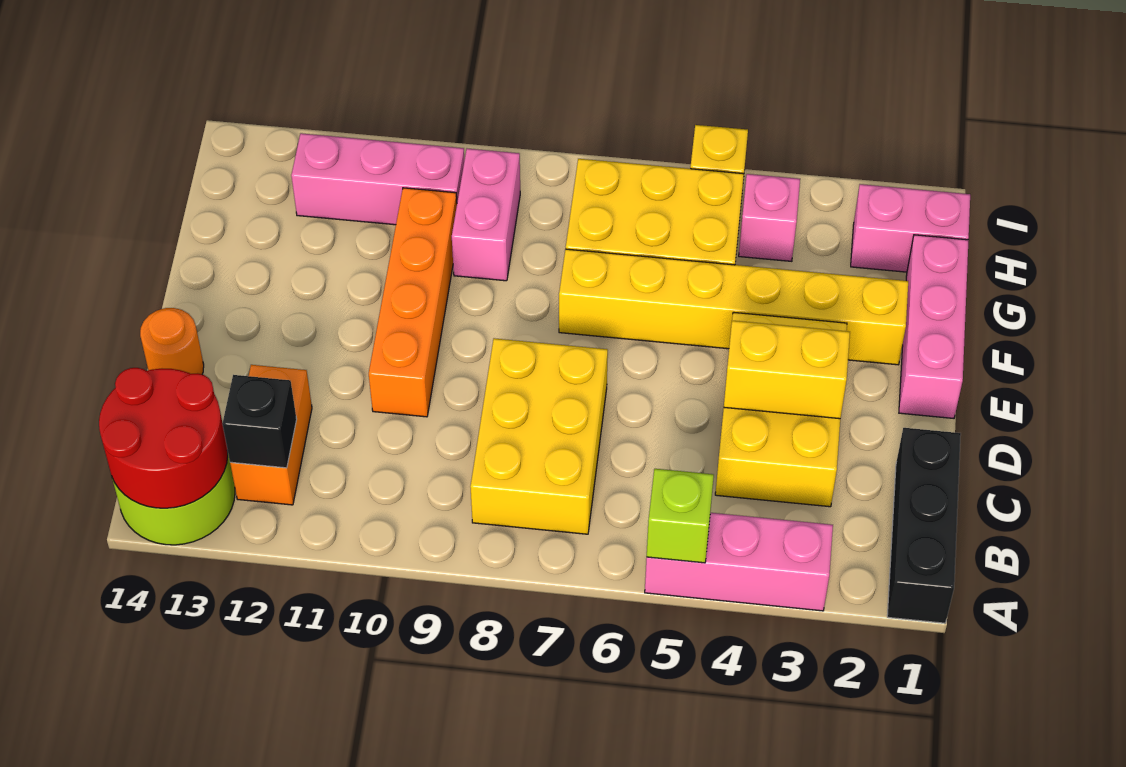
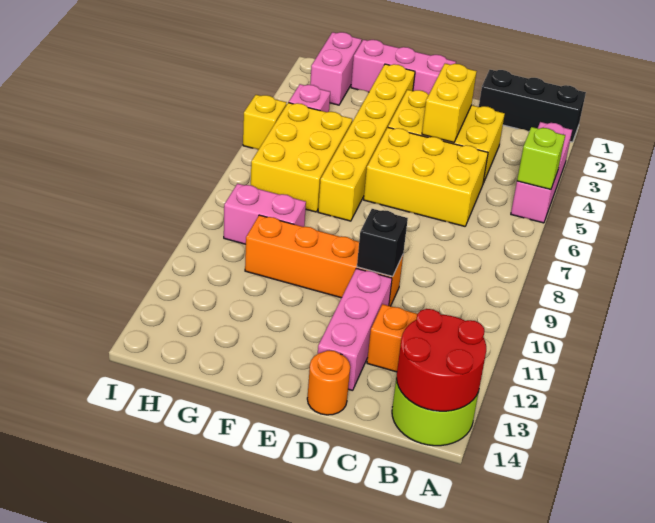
yellow 2x3 brick [470,338,608,534] -> yellow 2x3 brick moved to [364,128,488,226]
black 1x1 brick [223,375,297,468] -> black 1x1 brick moved to [357,209,408,276]
pink 1x3 brick [291,133,464,225] -> pink 1x3 brick moved to [318,268,392,391]

